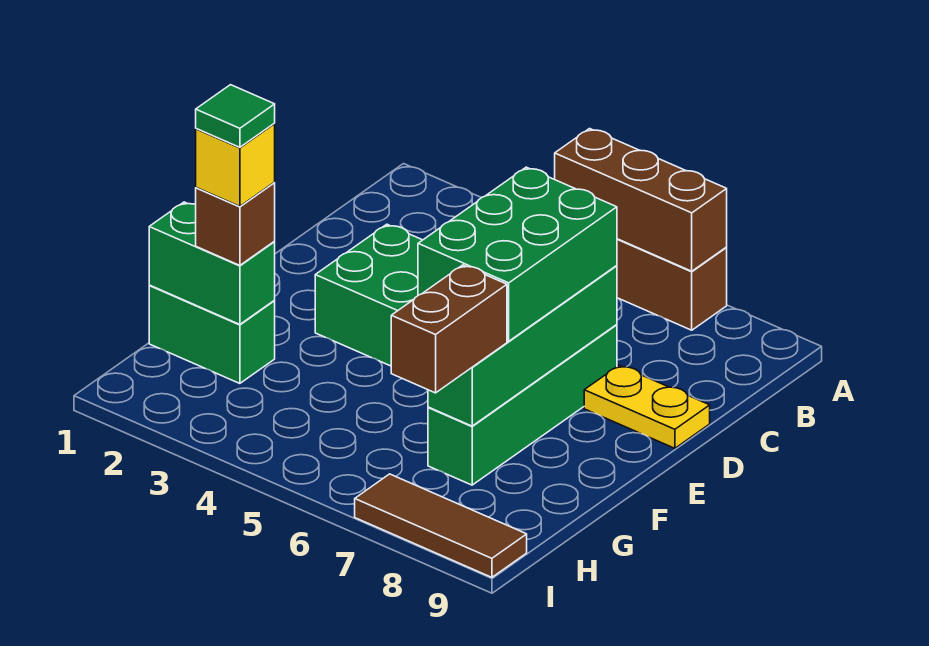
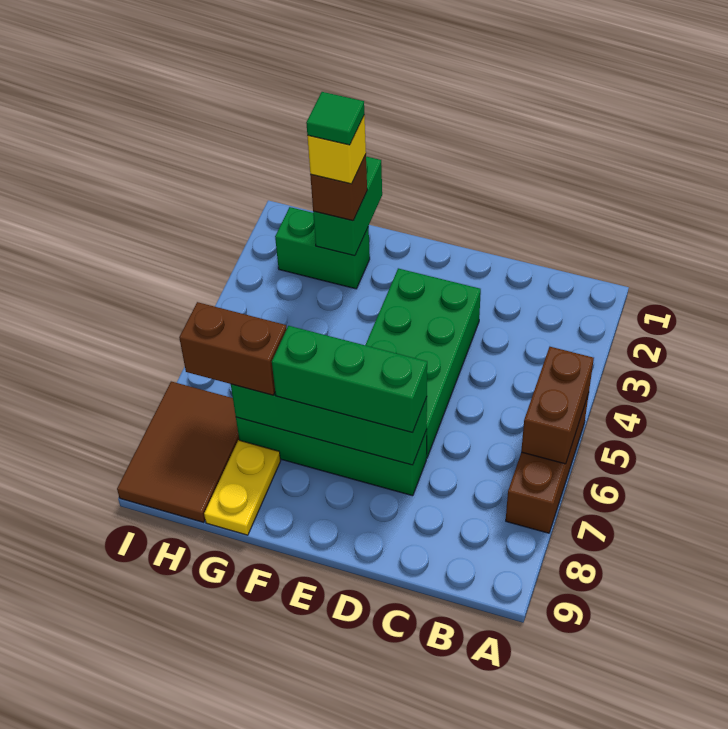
brown 1x3 brick [555,129,727,271] -> brown 1x2 brick [521,347,594,464]
green 2x3 brick [418,167,617,341] -> green 1x3 brick [272,326,427,433]
yellow 1x2 plate [584,365,710,448] -> yellow 1x2 plate moved to [204,440,280,535]
green 1x2 brick [149,286,275,383] -> green 1x2 brick turned to [275,207,370,289]
brown 1x3 tile [355,474,527,577] -> brown 2x3 tile [117,382,239,523]

